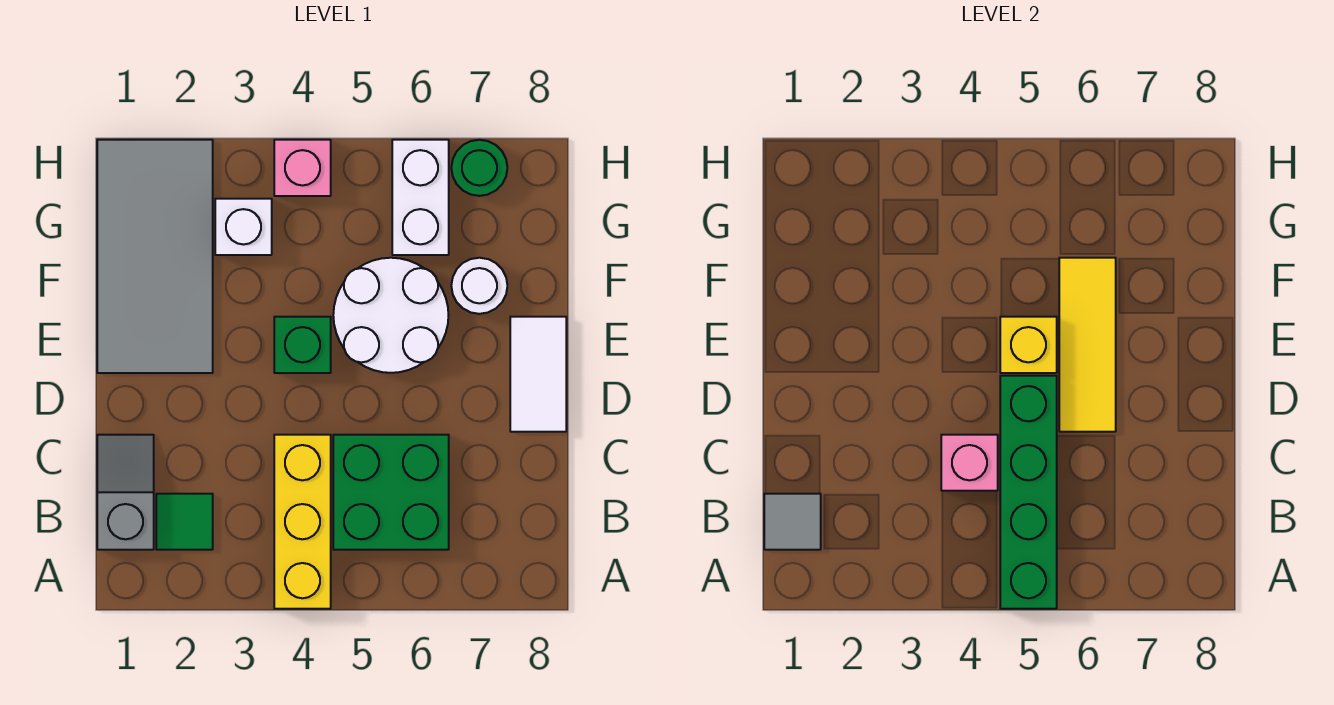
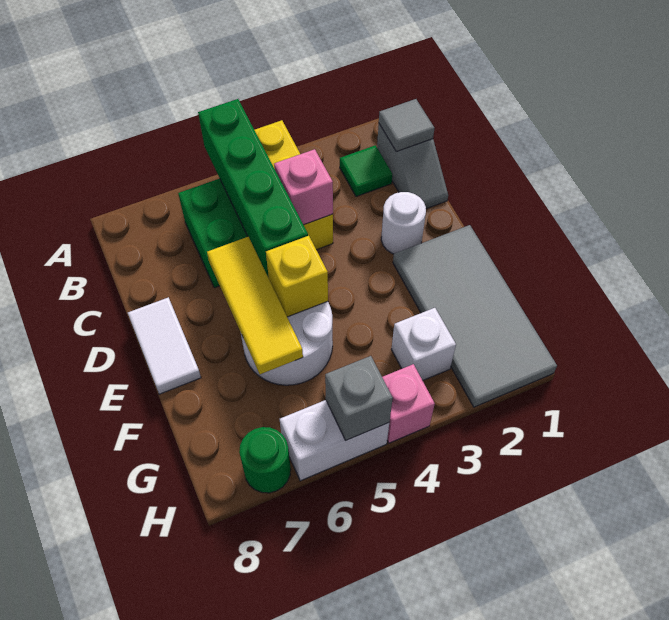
green 1x1 brick [274,317,331,373] -> none
white 1x1 round brick [451,258,507,314] -> white 1x1 round brick moved to [381,192,426,254]
white 1x2 brick [392,140,449,255] -> white 1x2 brick turned to [280,400,389,481]
none -> grey 1x1 brick [325,356,393,440]

